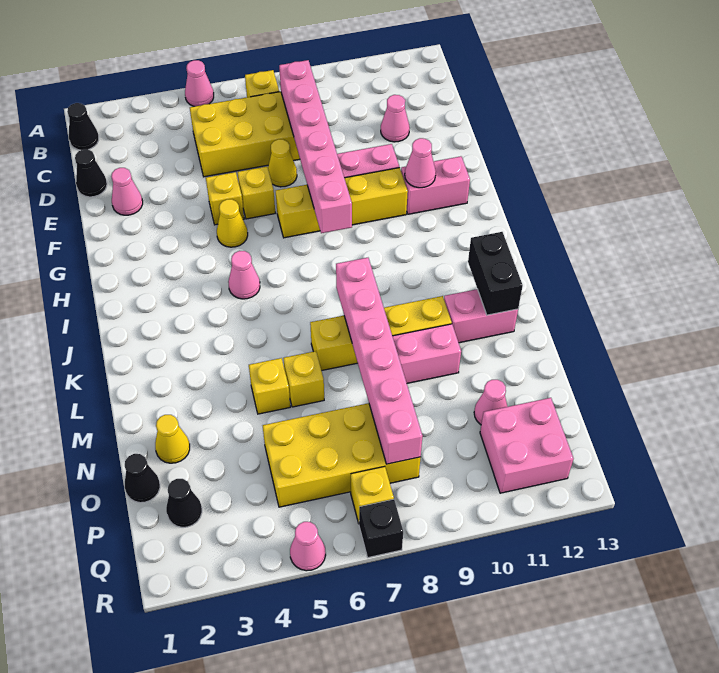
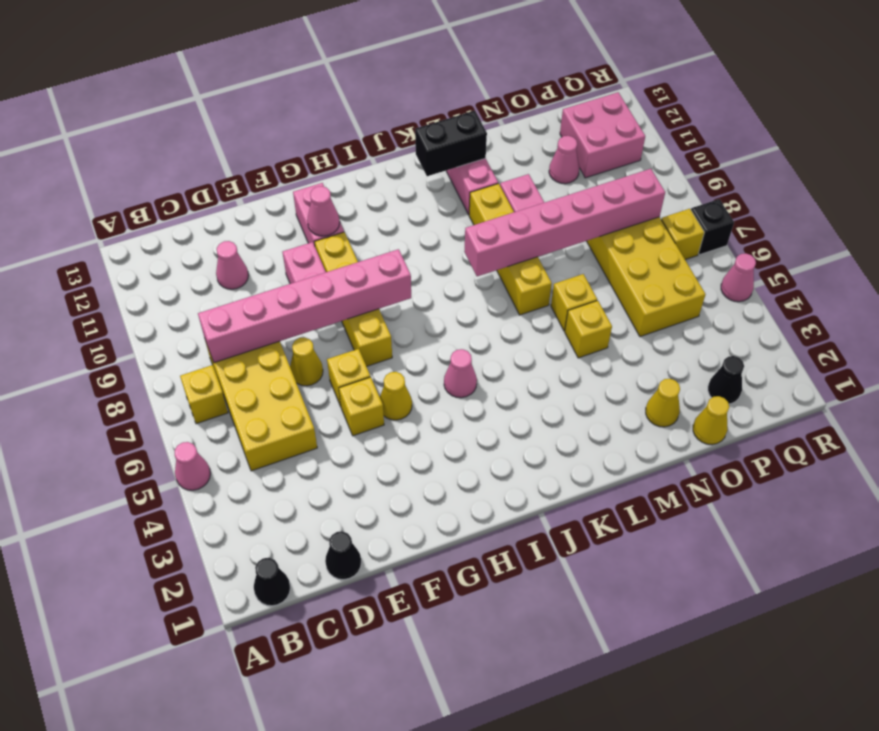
pink 1x1 cone [111,168,143,215] -> none
black 1x1 cone [125,454,160,503] -> yellow 1x1 cone [693,396,729,445]

